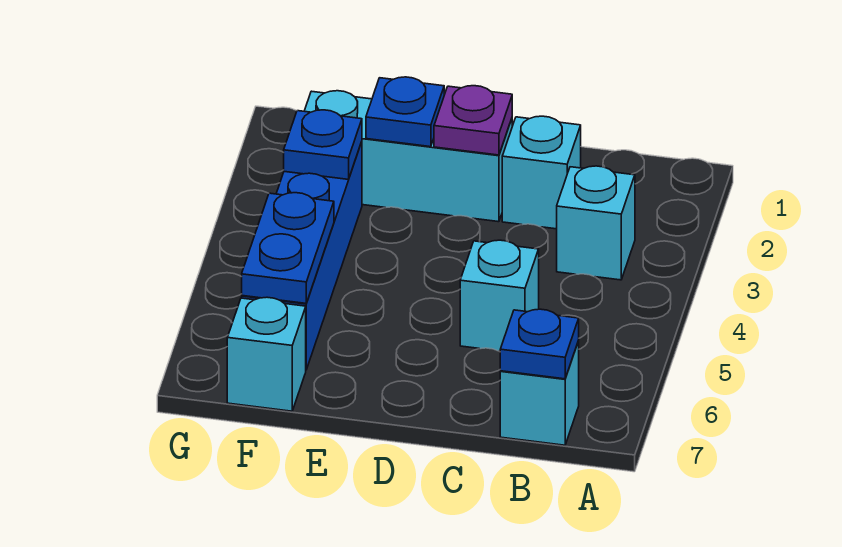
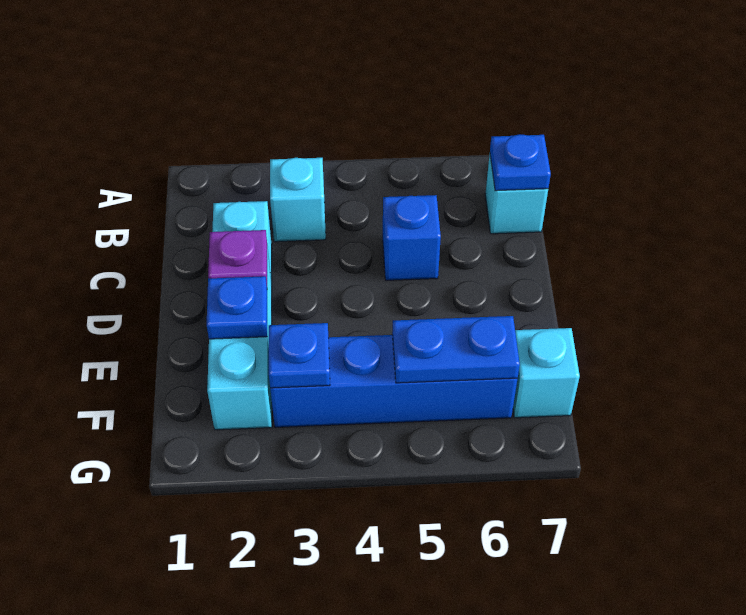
cyan 1x1 brick [460,240,539,351] -> blue 1x1 brick [383,195,441,280]

